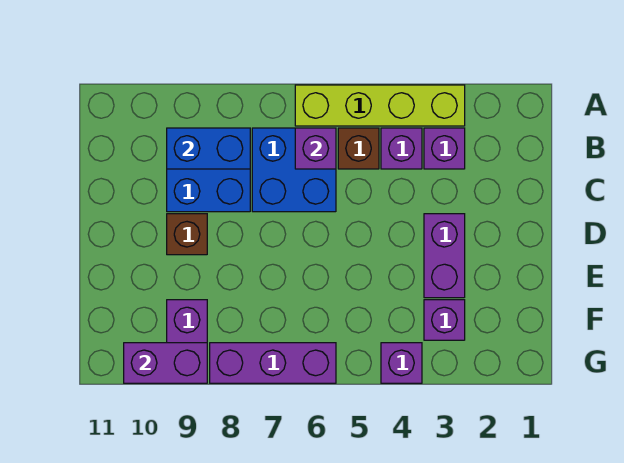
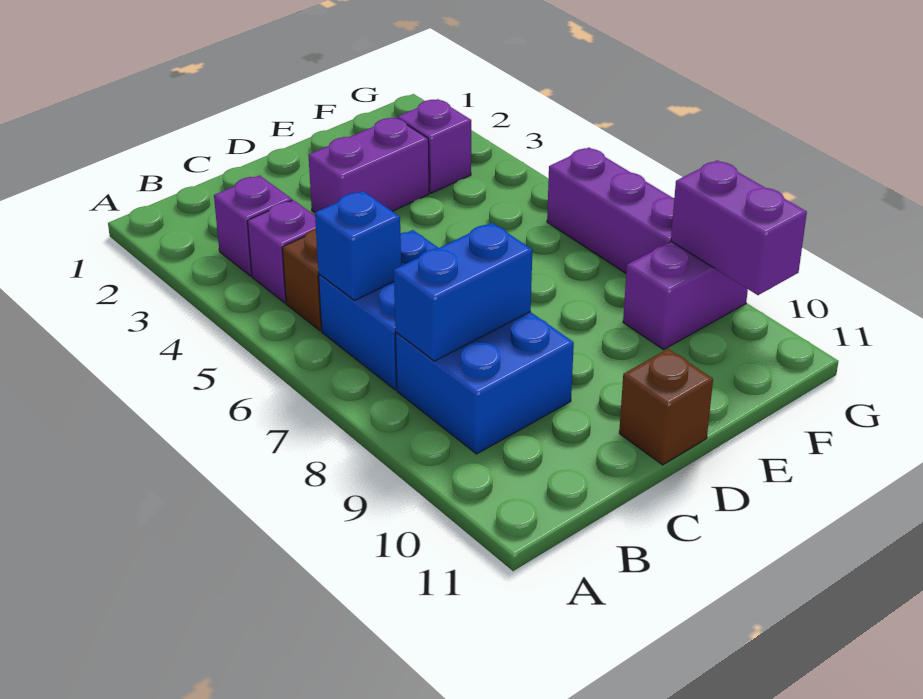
lime 1x4 brick [295,85,465,126] -> none
purple 1x1 brick [295,128,336,169] -> blue 1x1 brick [315,191,401,300]
blue 1x2 brick [167,128,250,169] -> blue 1x2 brick turned to [394,223,532,361]
brown 1x1 brick [167,214,207,255] -> brown 1x1 brick moved to [619,349,713,465]
purple 1x1 brick [381,343,422,383] -> none

